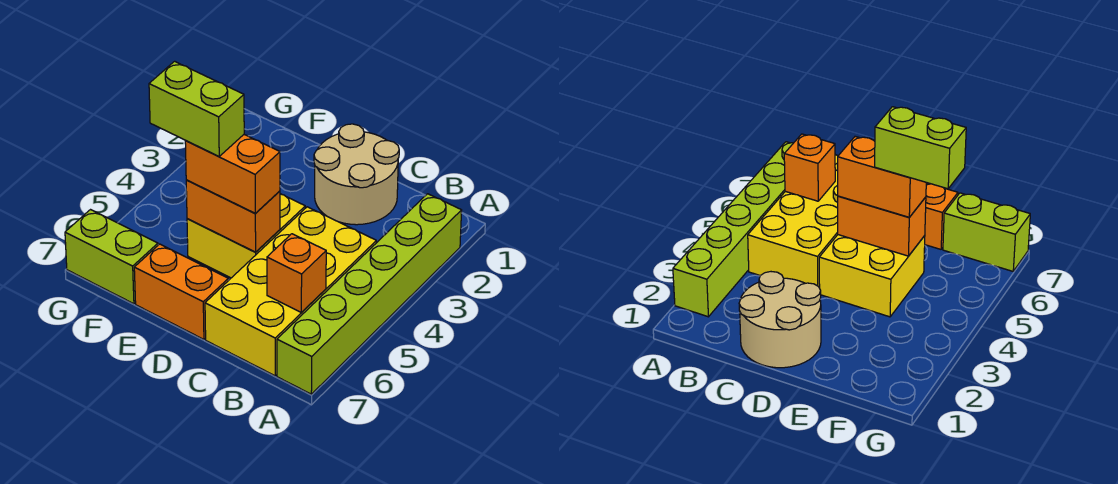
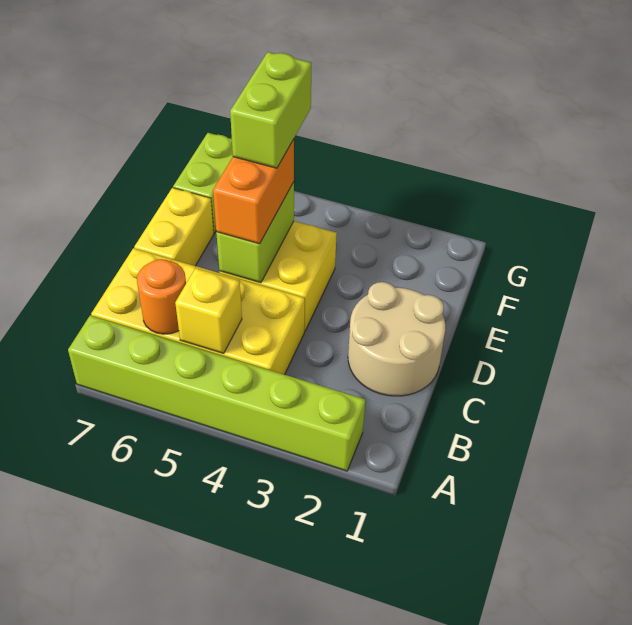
none -> yellow 1x1 brick [175,268,242,353]
orange 1x1 brick [267,234,326,312] -> orange 1x1 round brick [137,259,186,334]
orange 1x2 brick [186,180,280,252] -> lime 1x2 brick [216,182,294,283]
orange 1x2 brick [134,244,228,339] -> yellow 1x2 brick [134,188,214,266]

